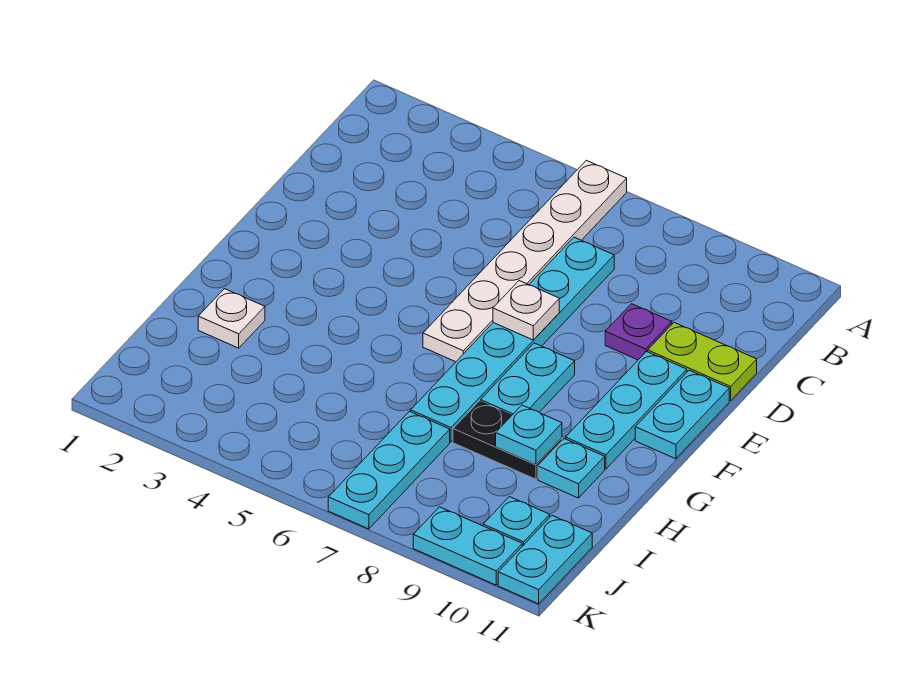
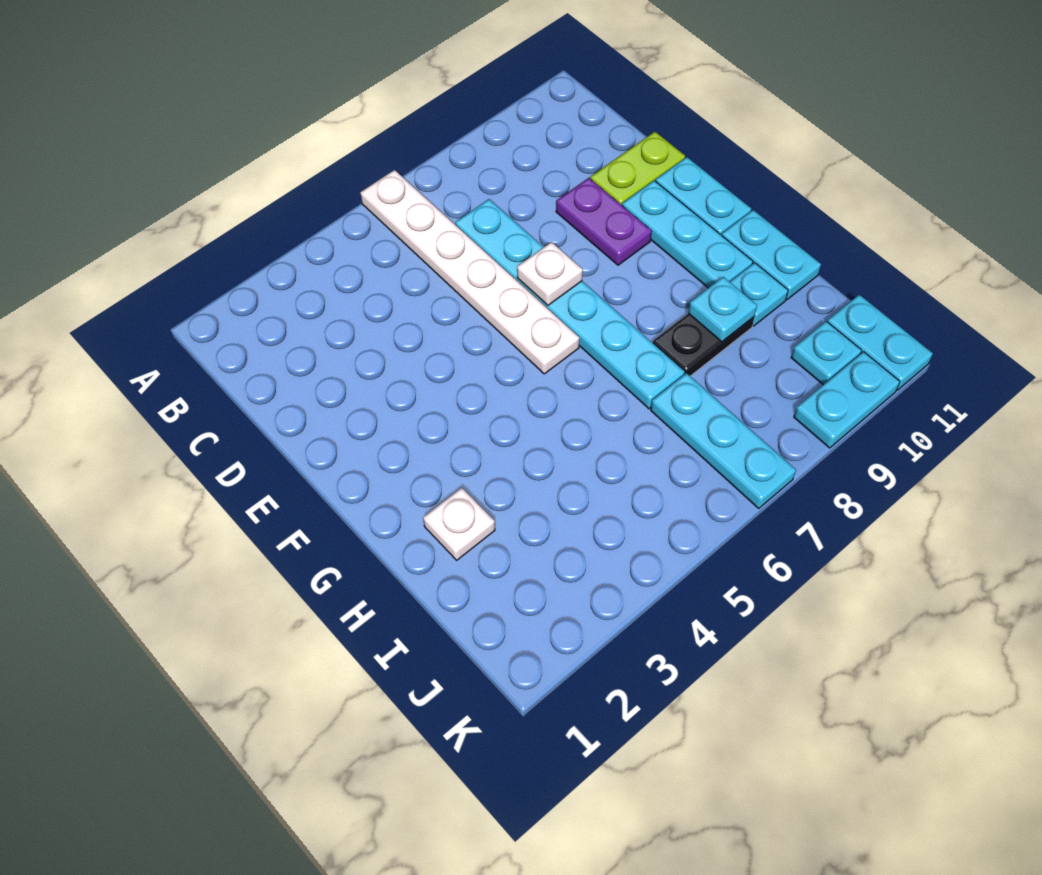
purple 1x1 plate [605,304,672,360] -> purple 1x2 plate [556,178,651,265]
cyan 1x2 plate [481,343,575,415] -> cyan 1x2 plate moved to [722,210,821,300]

